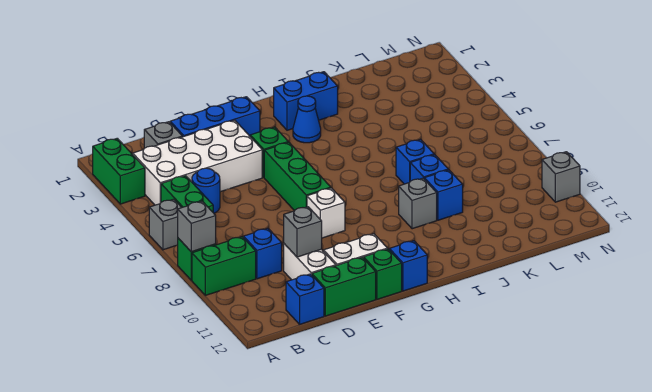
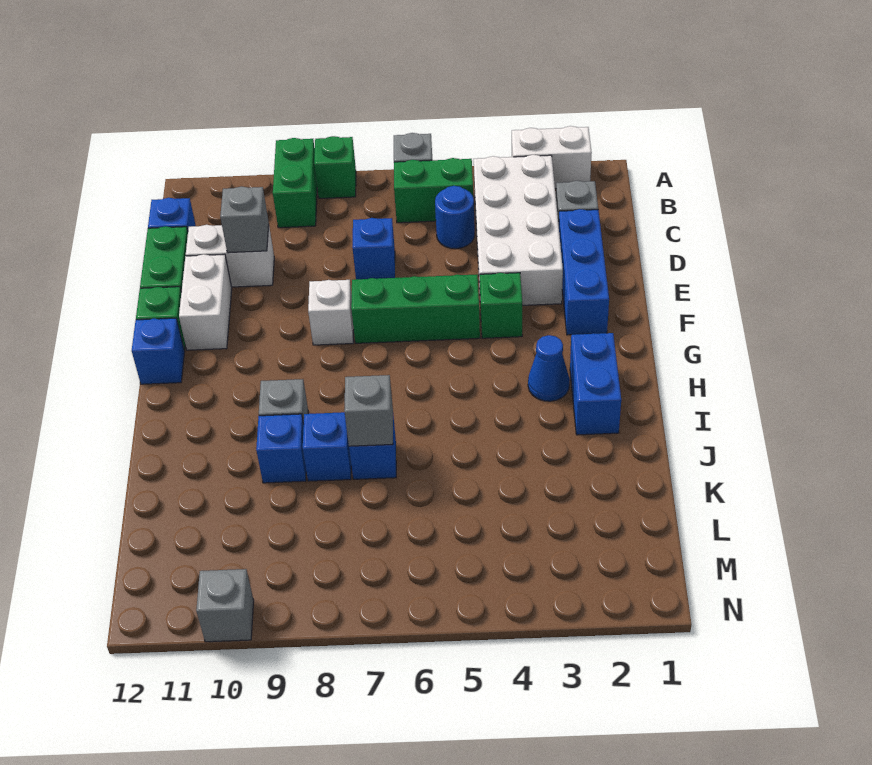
green 1x2 brick [93,138,145,204] -> white 1x2 brick [512,126,592,189]
grey 1x1 brick [178,201,216,252] -> grey 1x1 brick moved to [344,375,393,446]
blue 1x1 brick [244,228,282,279] -> blue 1x1 brick moved to [352,218,395,279]

